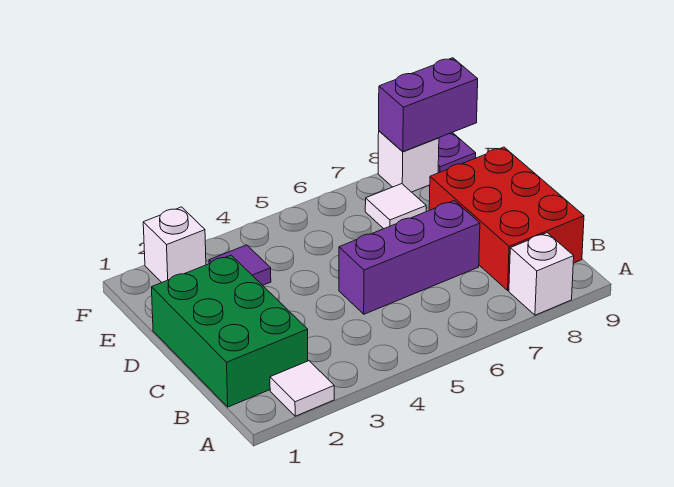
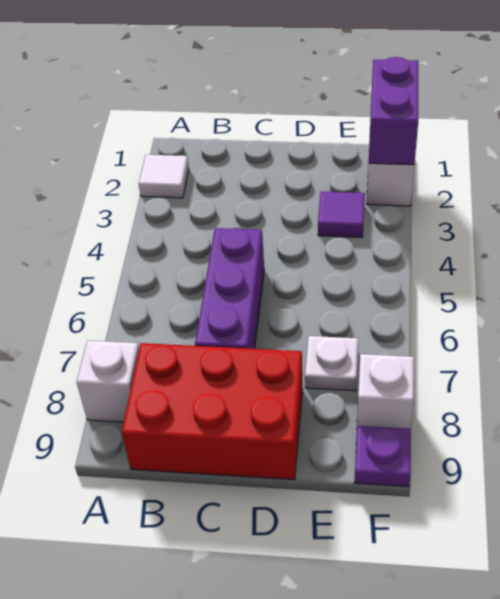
green 2x3 brick [151,255,308,407] -> none
white 1x1 tile [365,184,426,229] -> white 1x1 plate [305,336,358,391]
purple 1x2 brick [379,58,478,152] -> purple 1x2 brick moved to [369,57,418,165]

